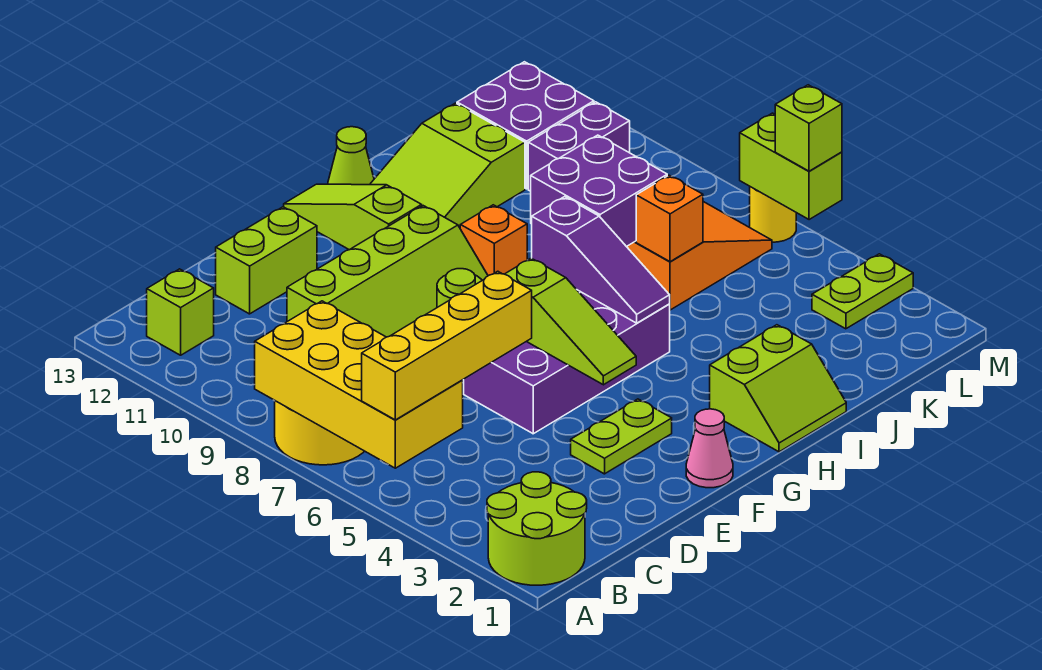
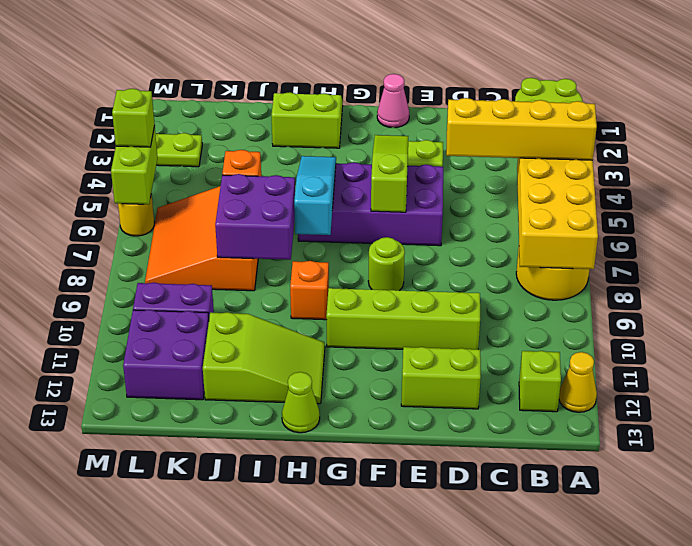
none -> yellow 1x1 cone [559,352,597,412]
lime 1x3 slope [284,184,422,250] -> none
purple 1x3 slope [532,197,670,323] -> cyan 1x3 slope [294,156,336,235]

